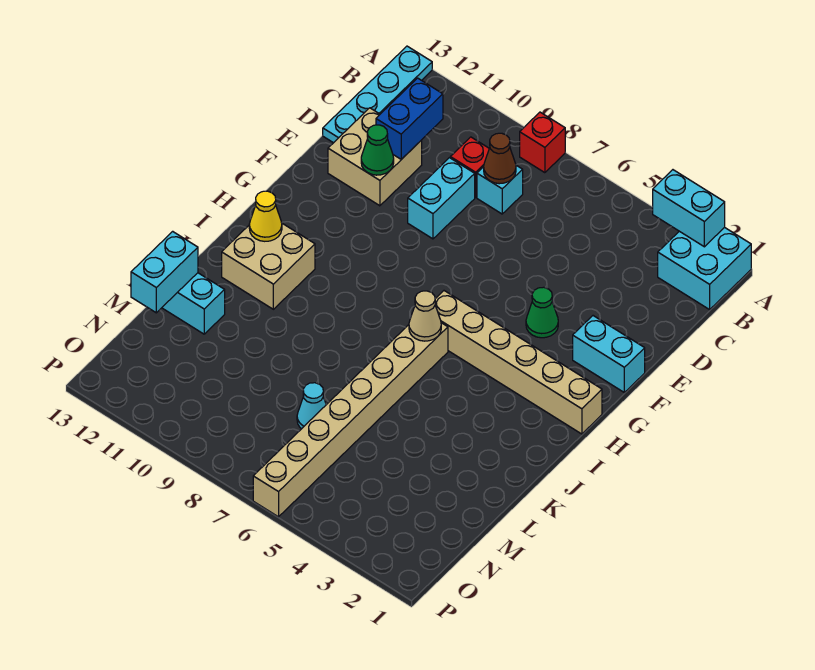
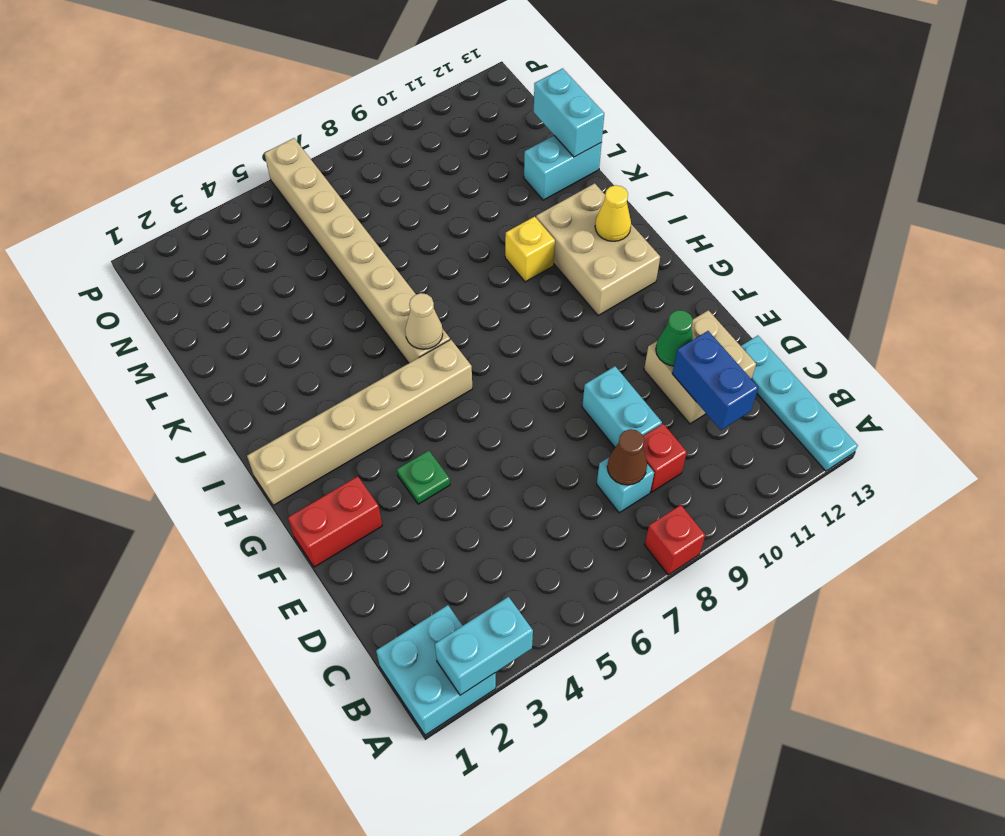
cyan 1x2 brick [573,316,645,392] -> red 1x2 brick [288,476,382,567]
green 1x1 cone [526,287,558,338] -> green 1x1 plate [397,450,450,504]
tan 2x2 brick [222,223,315,309] -> tan 2x3 brick [536,183,660,316]
none -> yellow 1x1 brick [505,216,555,282]
cyan 1x1 cone [297,383,326,429] -> none

